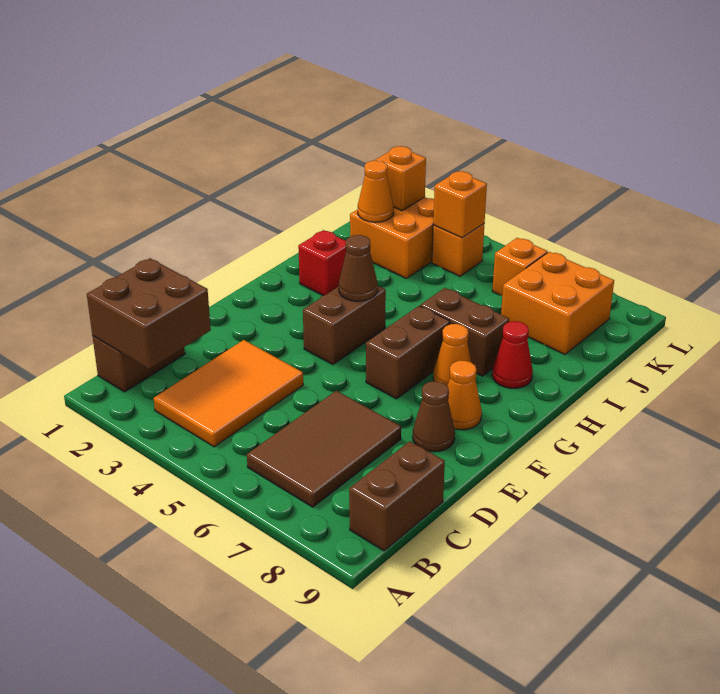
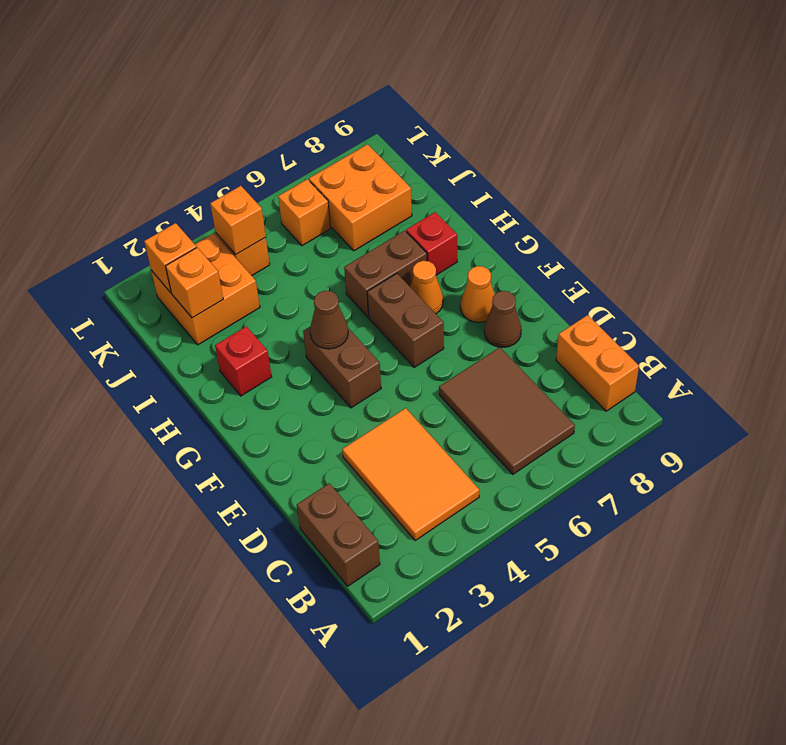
brown 2x2 brick [87,258,211,369] -> none
brown 1x2 brick [349,441,445,551] -> orange 1x2 brick [556,315,639,411]
red 1x1 cone [492,321,533,388] -> red 1x1 brick [406,212,457,275]
orange 1x1 cone [358,161,394,222] -> orange 1x1 brick [166,248,223,318]

